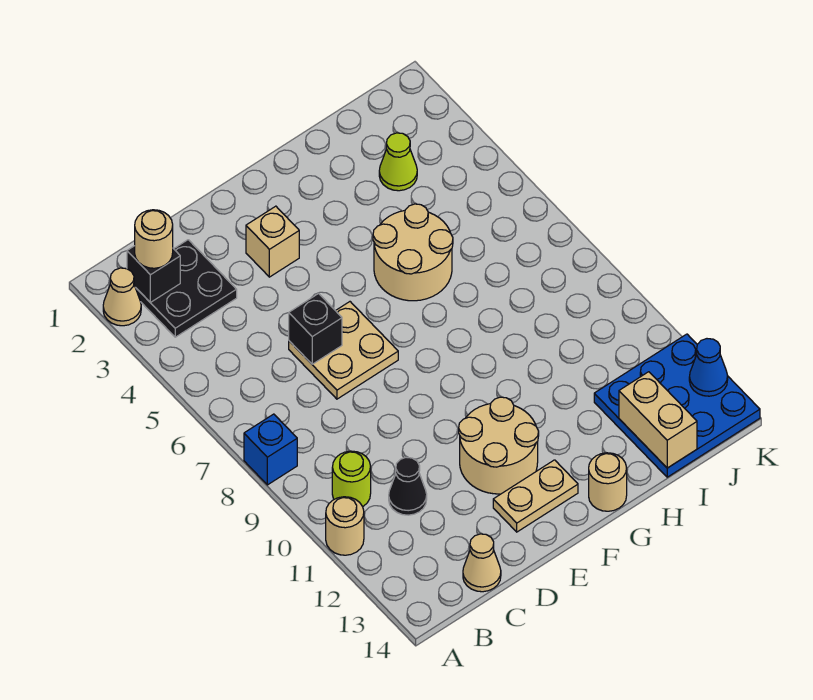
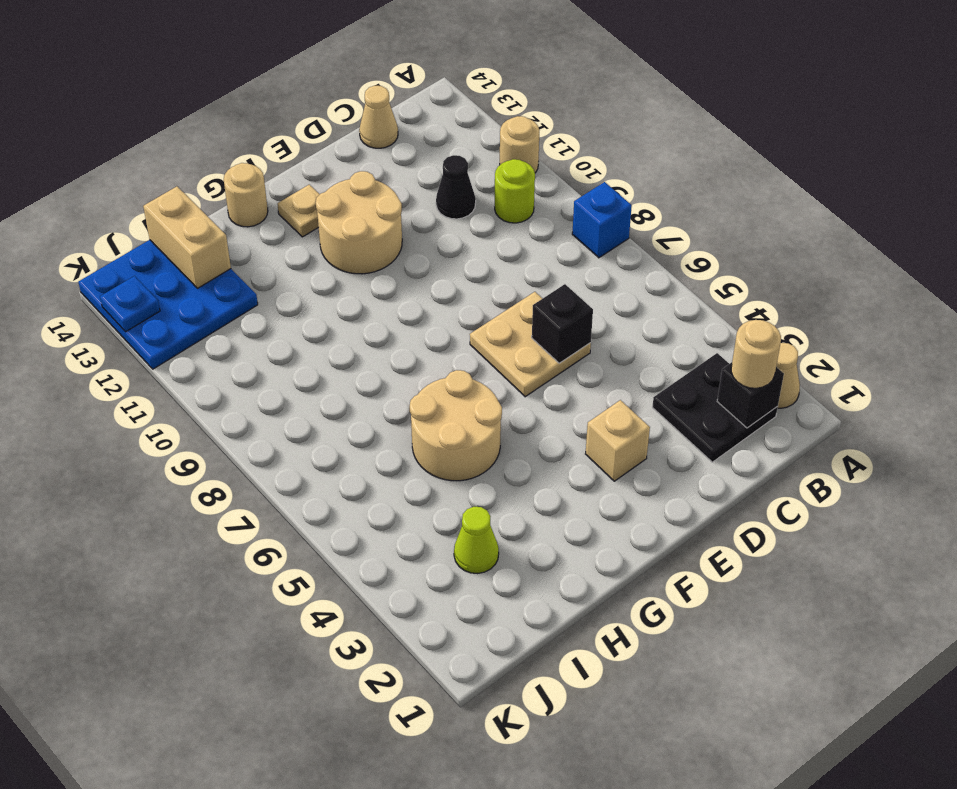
tan 1x2 plate [493,460,578,532] -> tan 1x1 plate [278,185,320,237]
blue 1x1 cone [689,339,728,396] -> blue 1x1 plate [100,276,160,332]

